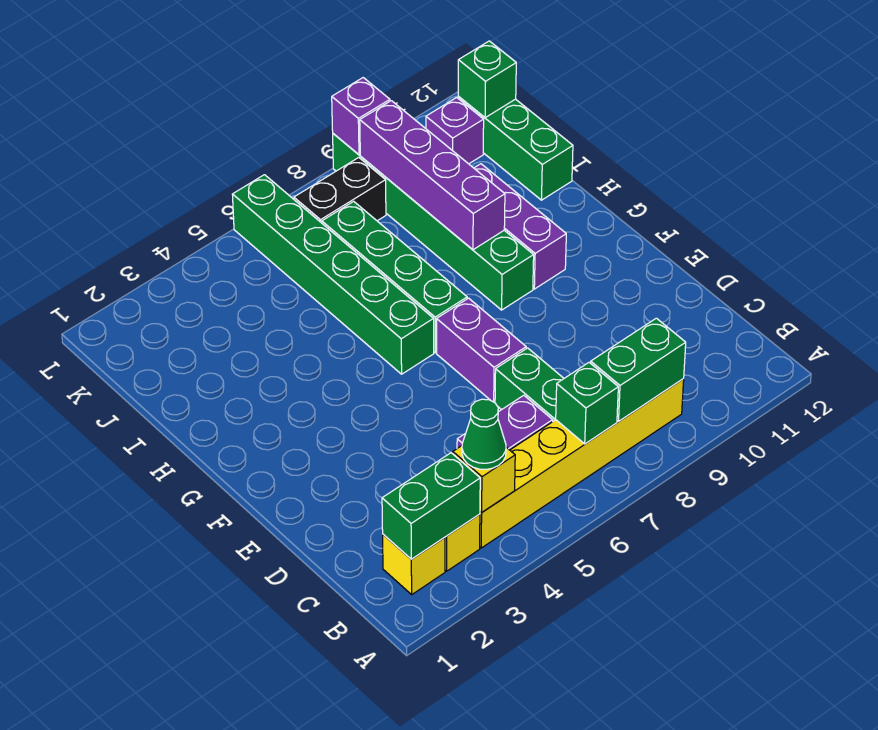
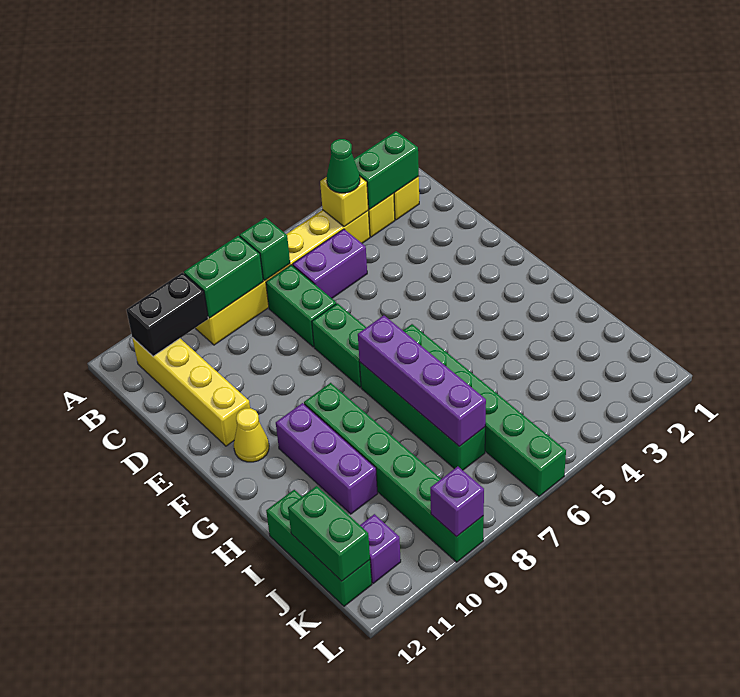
none -> yellow 1x4 brick [132,338,250,446]
purple 1x2 brick [437,298,526,402] -> green 1x2 brick [312,303,366,387]
none -> yellow 1x1 cone [234,408,269,462]
purple 1x4 brick [360,101,505,250] -> purple 1x4 brick moved to [358,315,486,446]
black 1x2 brick [294,158,386,223] -> black 1x2 brick moved to [127,273,208,356]
green 1x1 brick [458,41,516,118] -> green 1x2 brick [288,486,370,581]

